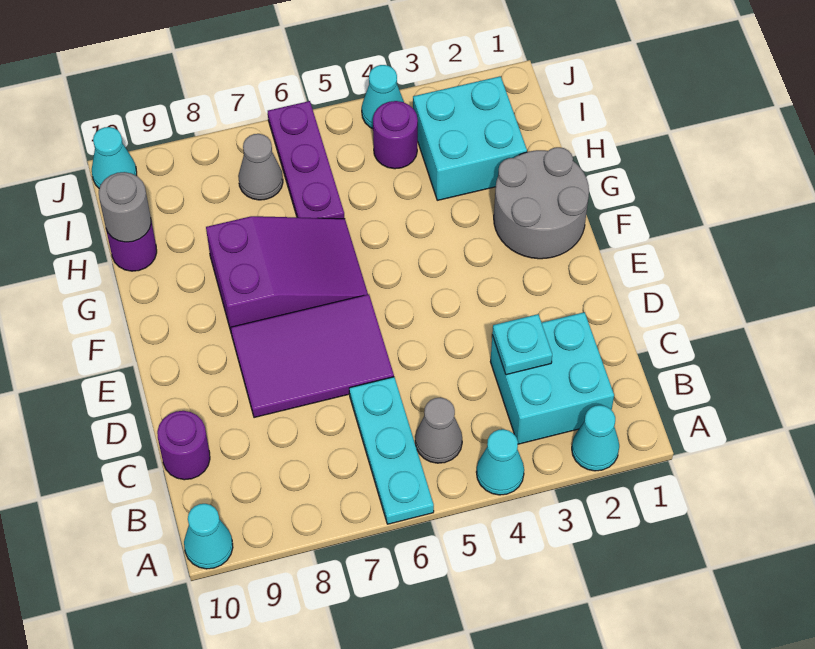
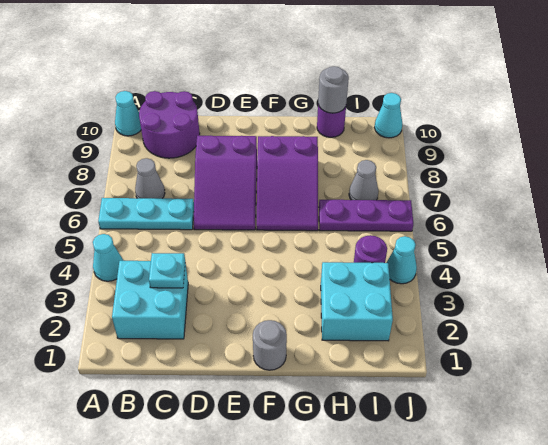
cyan 1x1 cone [572,405,619,471] -> none
grey 1x1 cone [415,398,462,463] -> grey 1x1 cone moved to [135,158,165,198]
purple 1x1 round brick [157,411,210,480] -> purple 2x2 round brick [139,91,200,158]
purple 2x3 tile [231,294,394,418] -> purple 2x3 slope [194,136,257,230]
grey 2x2 round brick [494,147,589,259] -> grey 1x1 round brick [253,320,287,370]

